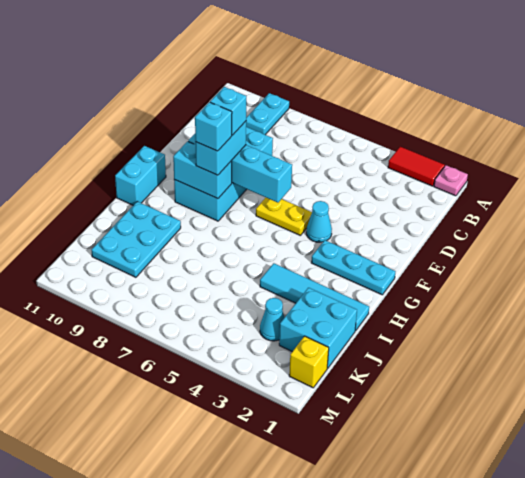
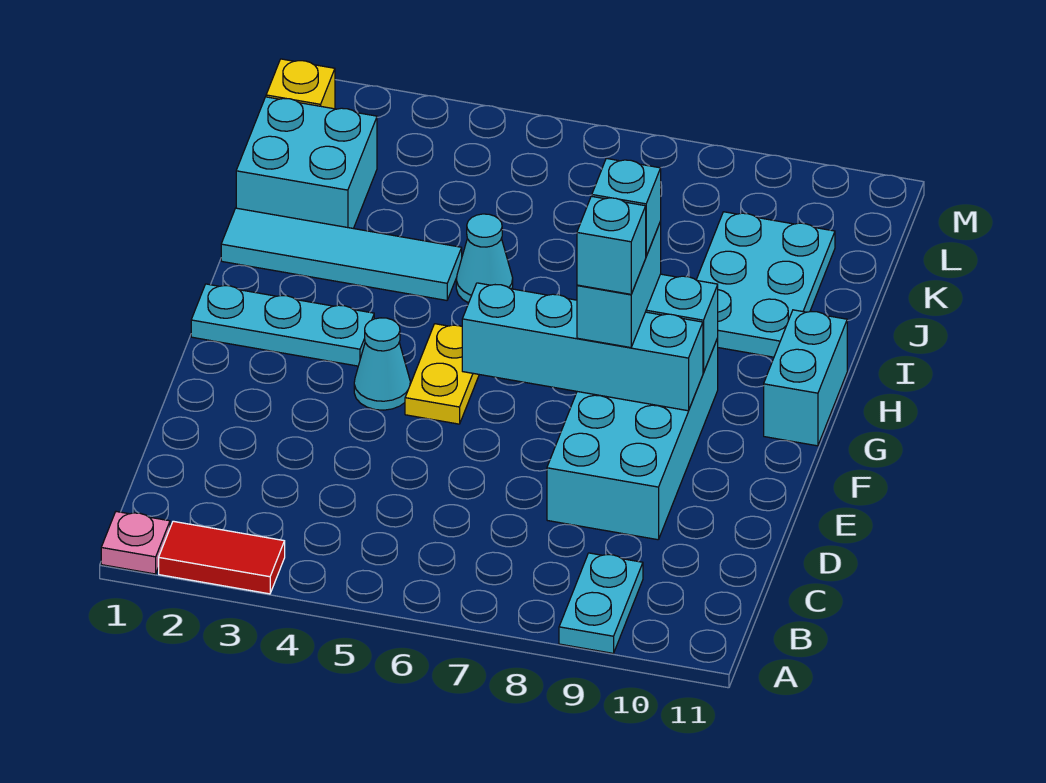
yellow 1x2 plate [256,198,312,235] -> yellow 1x2 plate turned to [405,324,479,424]
cyan 1x1 cone [260,298,284,341] -> cyan 1x1 cone moved to [456,214,513,303]

